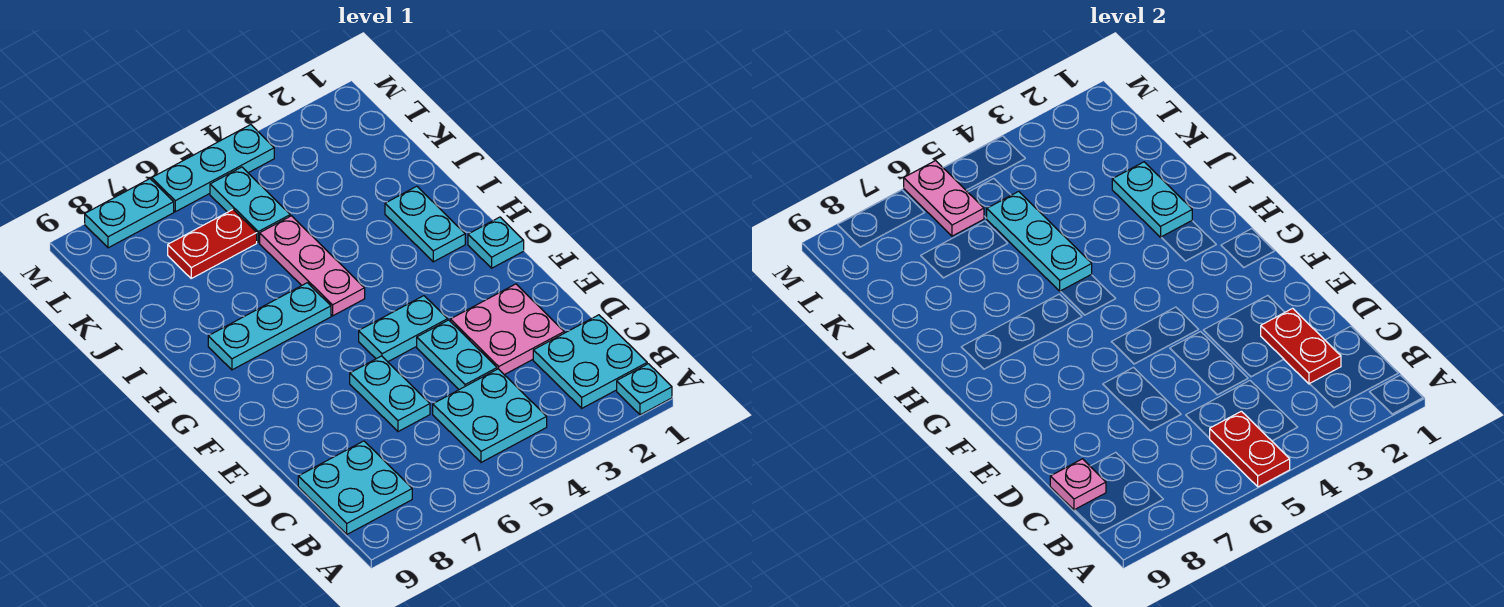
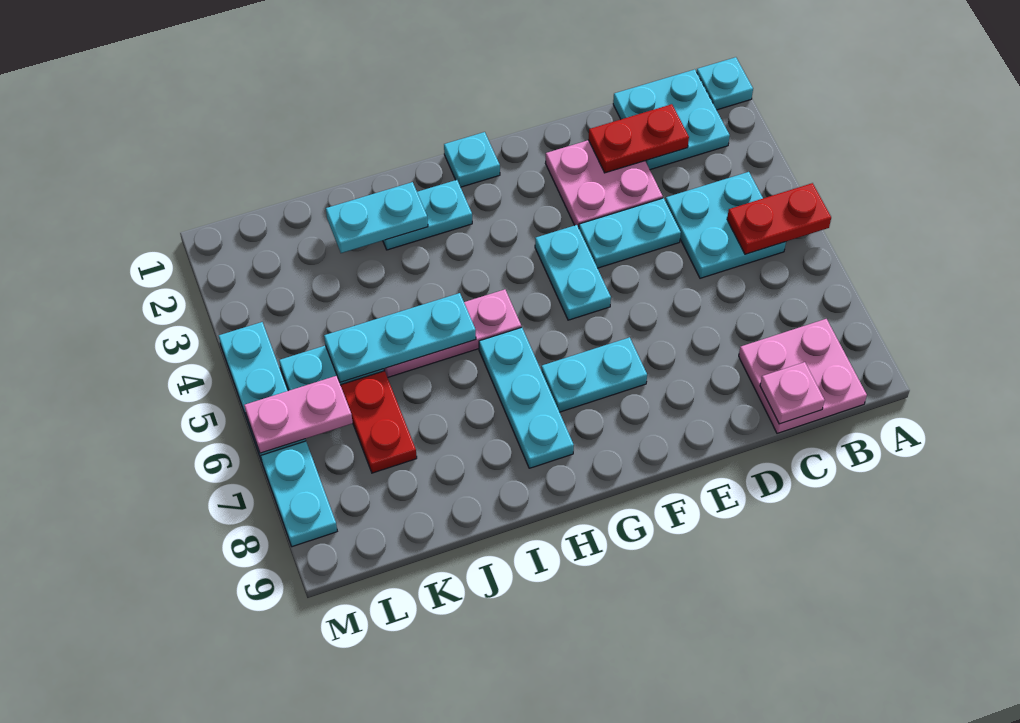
cyan 2x2 plate [298,441,412,534] -> pink 2x2 plate [739,319,867,433]
cyan 1x2 plate [350,356,430,432] -> cyan 1x2 plate moved to [541,337,647,412]

